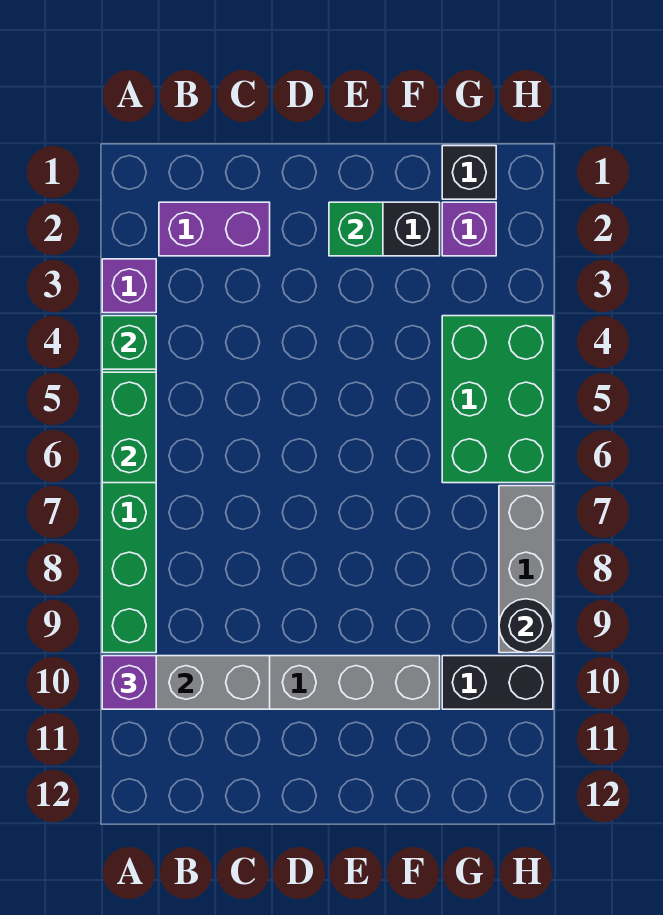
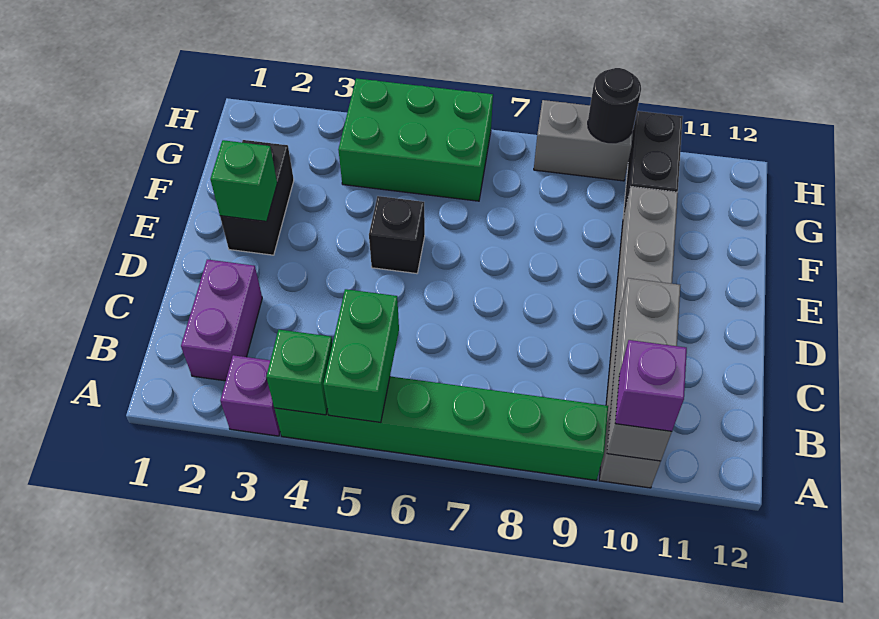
green 1x2 brick [102,372,156,483] -> green 1x2 brick turned to [323,289,399,423]
black 1x1 brick [442,146,496,199] -> black 1x1 brick moved to [369,196,425,274]
purple 1x1 brick [442,202,496,256] -> none
grey 1x3 brick [499,486,553,653] -> grey 1x2 brick [534,100,633,181]

